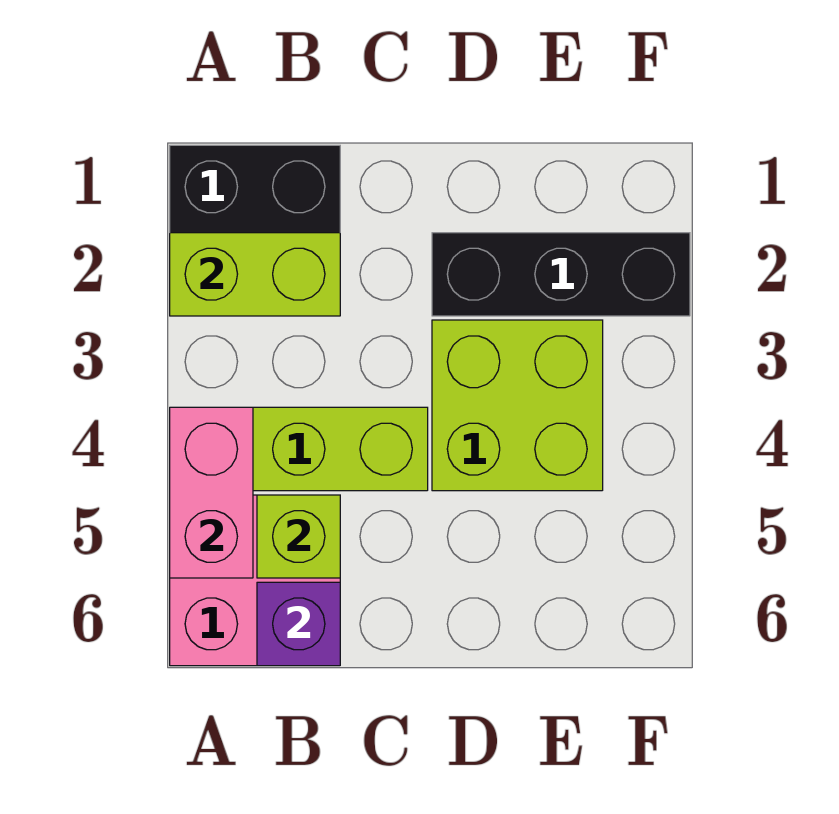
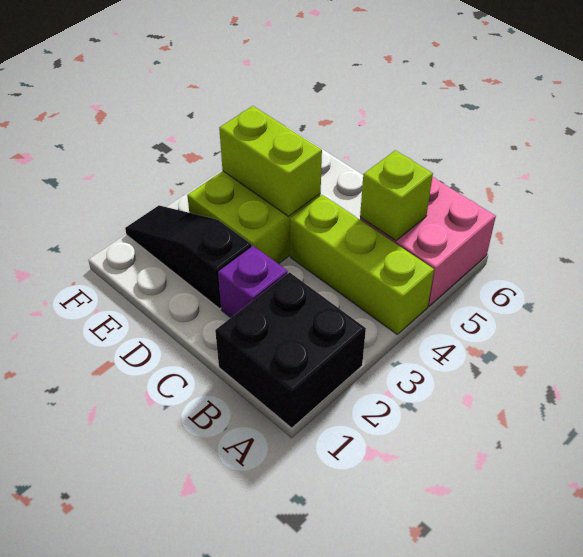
lime 1x2 brick [170,233,340,316] -> lime 1x2 brick moved to [219,106,322,216]
pink 1x2 brick [170,407,253,578] -> none
purple 1x1 brick [257,582,340,666] -> purple 1x1 brick moved to [218,246,288,318]
black 1x3 brick [432,233,690,316] -> black 1x3 slope [125,205,252,309]

